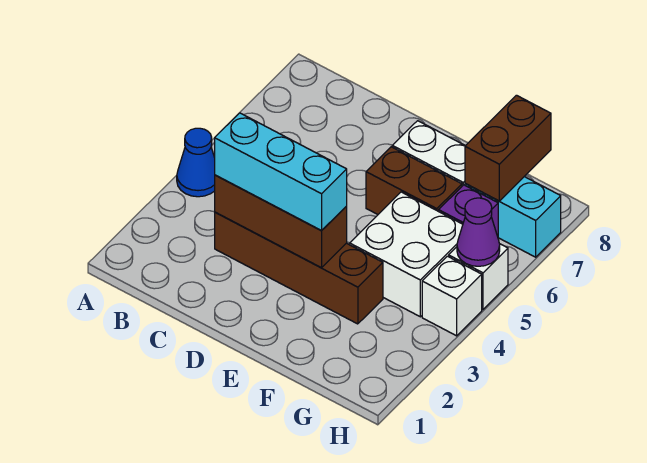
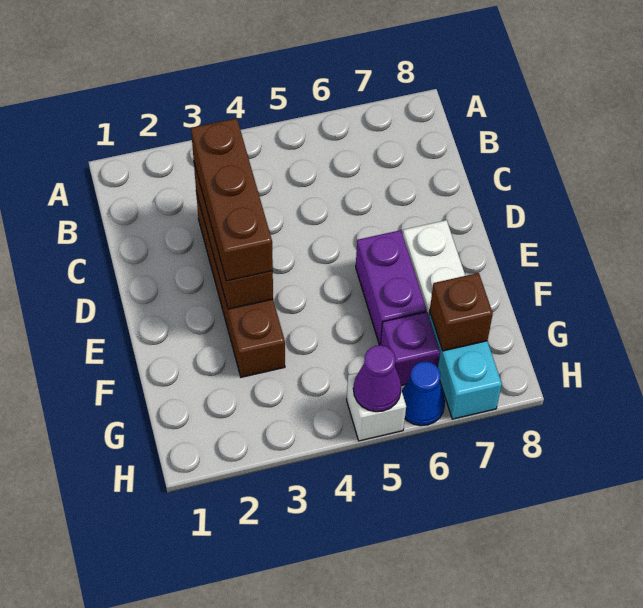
blue 1x1 cone [177,128,215,197] -> blue 1x1 cone moved to [402,362,445,426]
cyan 1x3 brick [215,113,347,230] -> brown 1x3 brick [191,118,273,281]
brown 1x2 brick [366,147,462,214] -> purple 1x2 brick [356,230,427,345]
white 2x2 brick [350,192,463,317] -> none
brown 1x2 brick [465,95,551,201] -> brown 1x1 brick [430,273,493,351]
white 1x1 brick [422,256,482,336] -> none

